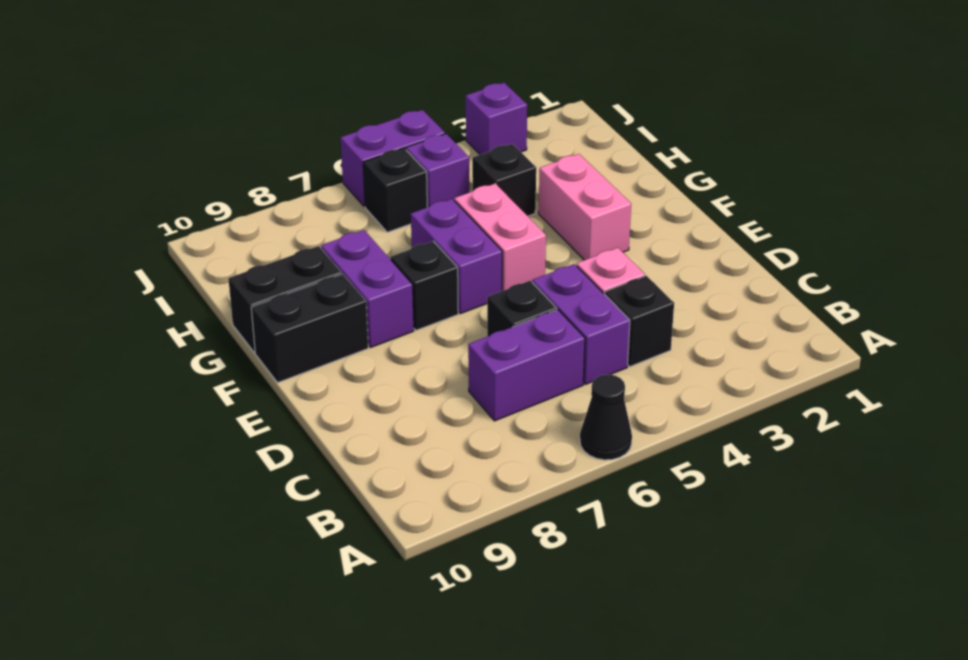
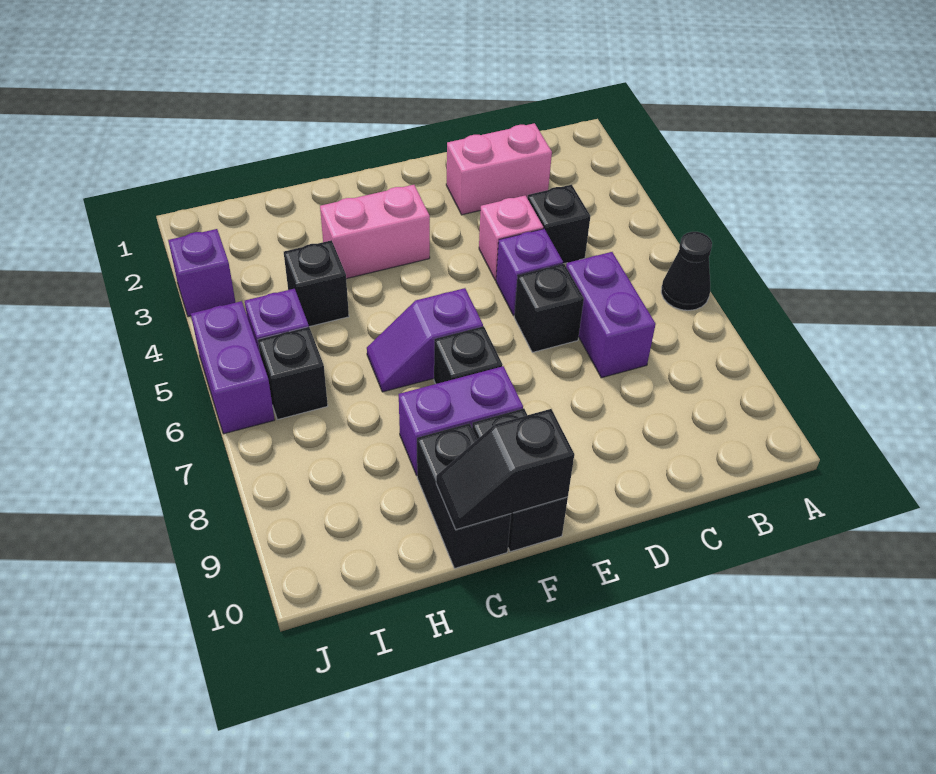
purple 1x2 brick [532,264,630,384] -> purple 1x1 brick [496,229,563,316]
pink 1x2 brick [454,184,546,291] -> pink 1x2 brick moved to [446,123,552,215]
purple 1x2 brick [411,199,502,314] -> purple 1x2 slope [367,288,483,392]
none -> black 1x2 slope [436,409,574,530]

